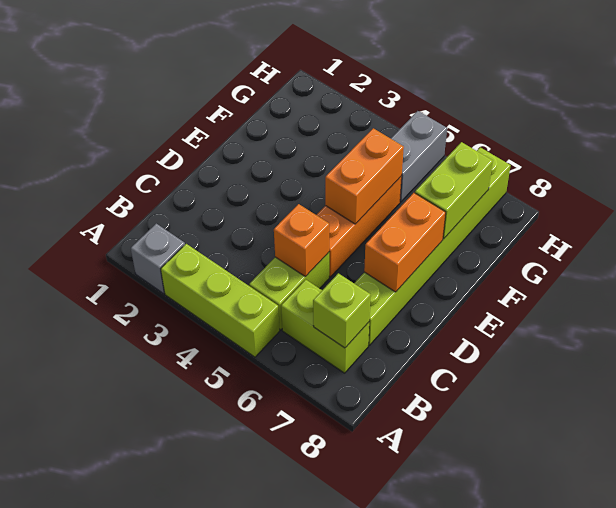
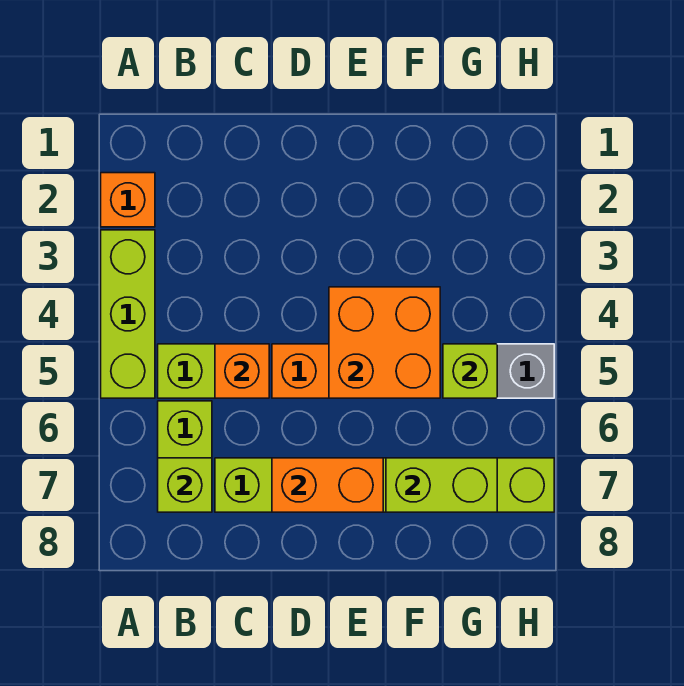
grey 1x1 brick [131,224,185,294] -> orange 1x1 brick [101,173,155,227]
orange 1x2 brick [325,128,404,224] -> orange 2x2 brick [329,287,440,398]
none -> lime 1x1 brick [443,344,497,398]

